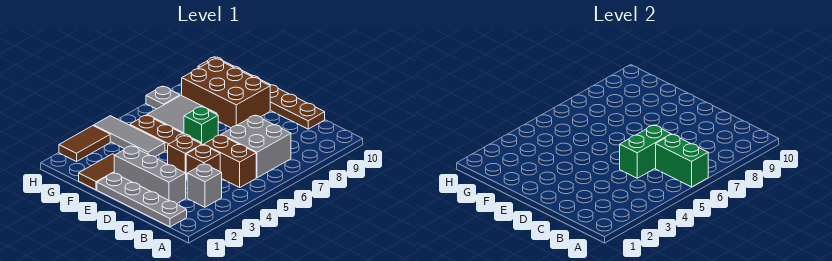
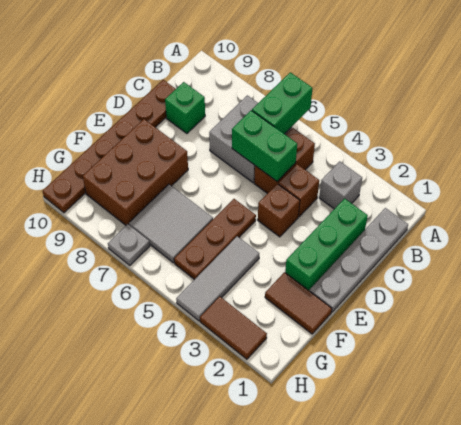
grey 1x3 brick [114,146,186,204] -> green 1x3 brick [285,199,368,291]
green 1x1 brick [184,107,218,145] -> green 1x1 brick moved to [165,82,205,134]

